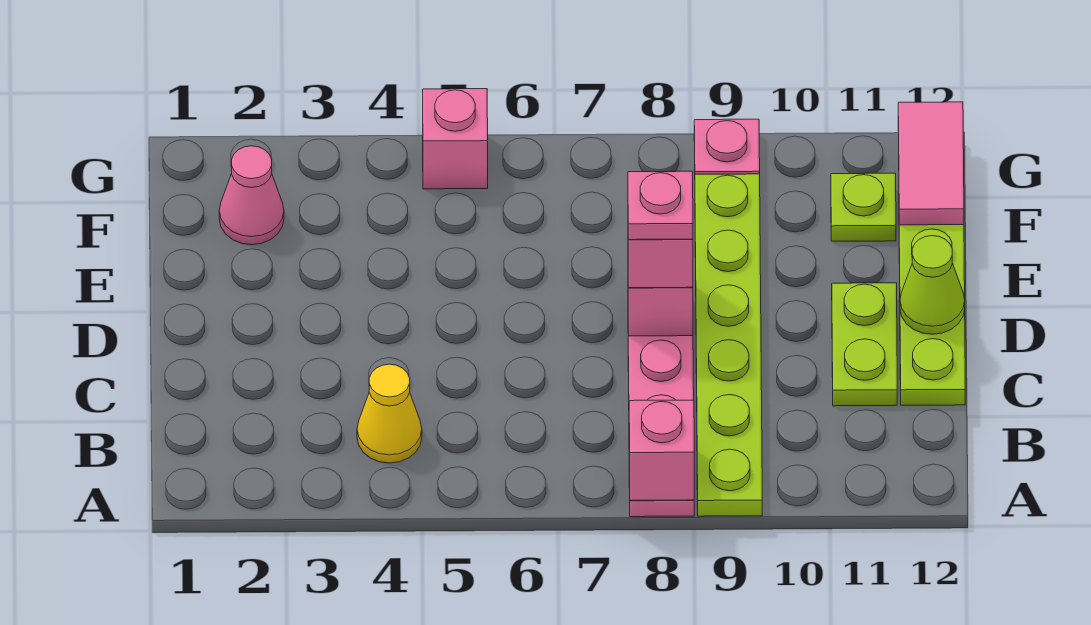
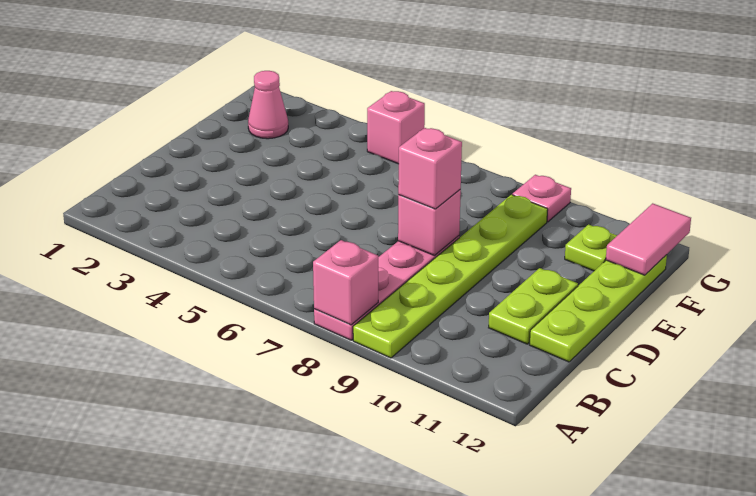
yellow 1x1 cone [357,364,422,463] -> none
pink 1x1 plate [628,171,693,240] -> none
lime 1x1 cone [900,236,965,334] -> none

